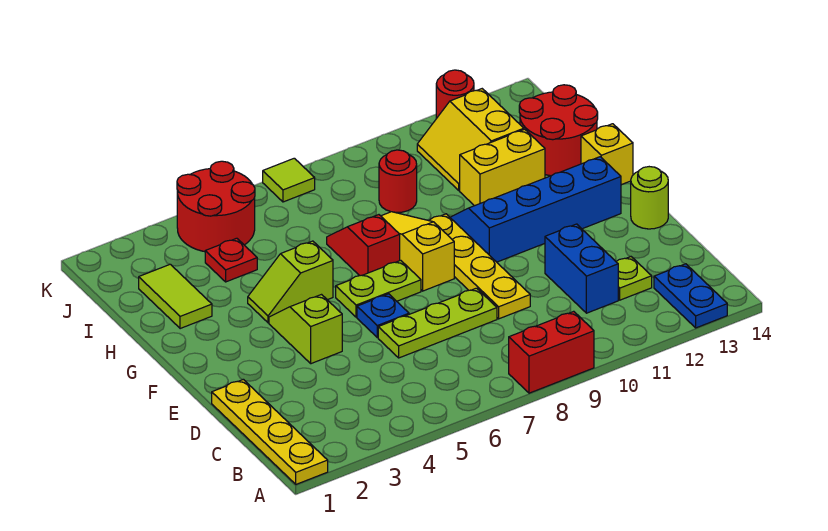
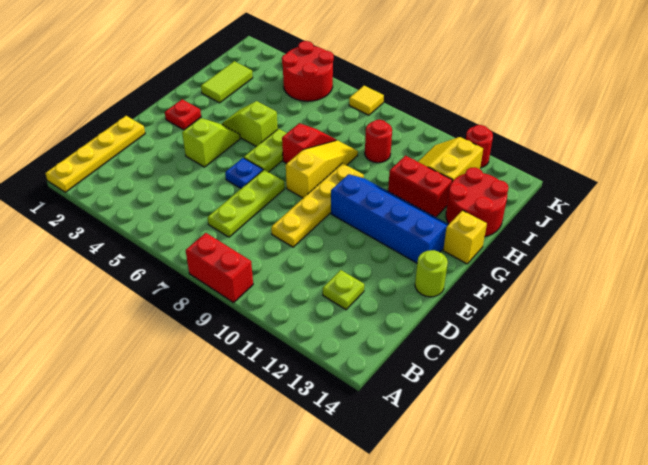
blue 1x2 plate [654,264,727,328] -> none
blue 1x2 brick [545,224,618,313] -> none
lime 1x3 plate [378,288,497,358] -> lime 1x3 plate turned to [208,170,285,237]
lime 1x2 plate [336,260,421,317] -> lime 1x2 plate turned to [244,129,287,172]
yellow 1x2 brick [460,129,545,206] -> red 1x2 brick [388,156,452,217]
red 1x1 plate [205,238,257,282] -> red 1x1 plate moved to [165,99,201,130]
lime 1x1 tile [263,158,315,202] -> yellow 1x1 tile [349,86,384,115]

